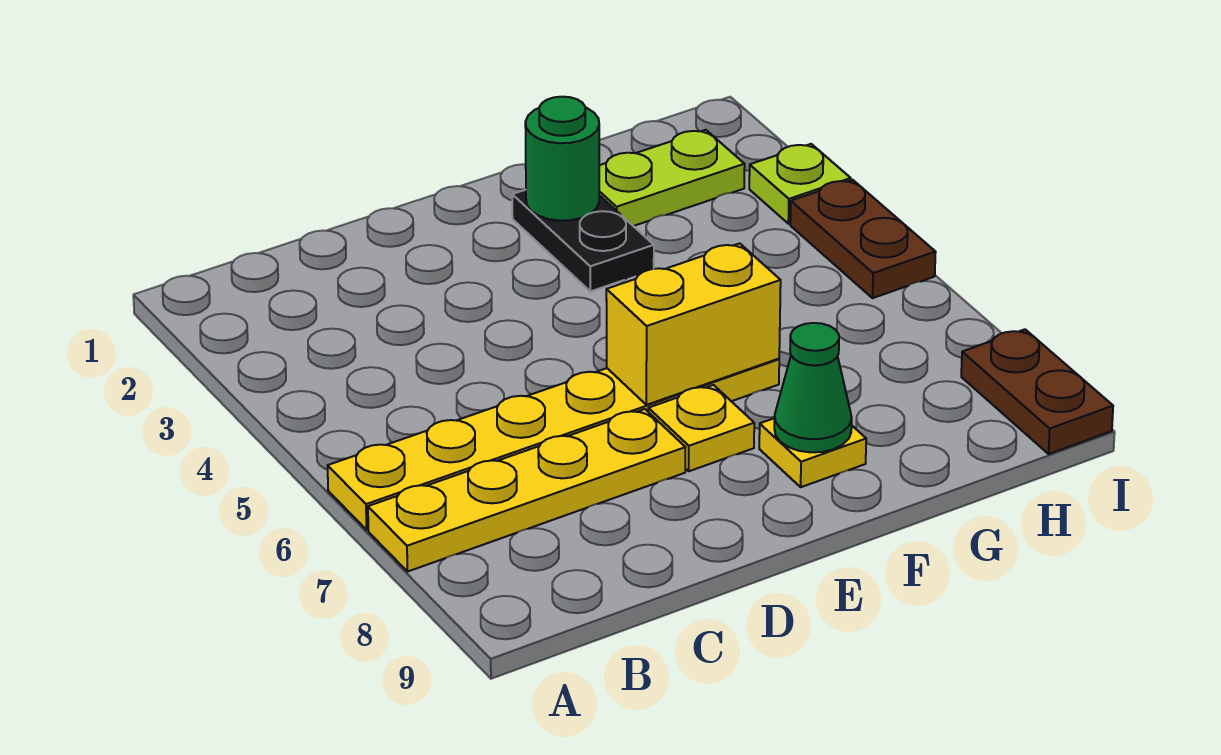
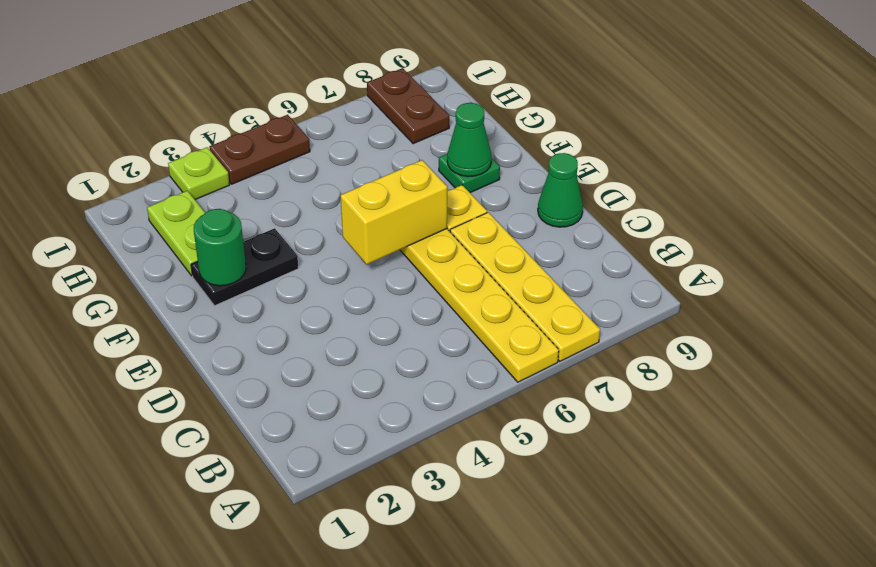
none -> green 1x1 cone [538,153,583,227]
yellow 1x2 brick [606,243,781,405] -> yellow 1x2 brick turned to [341,160,447,264]
yellow 1x1 plate [759,418,866,487] -> green 1x1 plate [439,154,500,193]
brown 1x2 plate [961,329,1113,454] -> brown 1x2 plate turned to [367,68,449,144]

